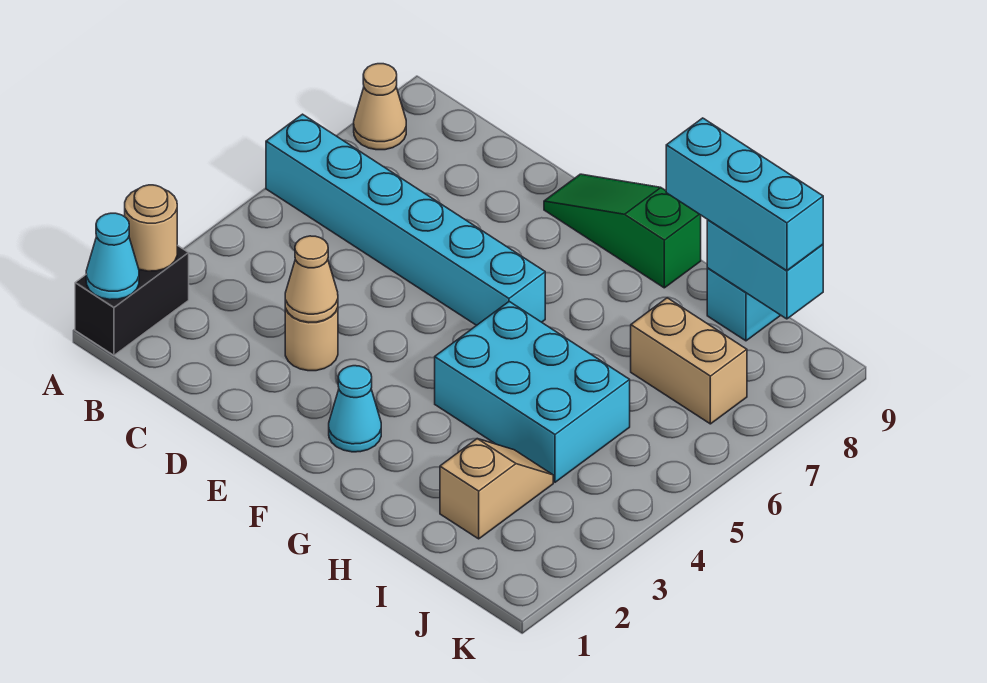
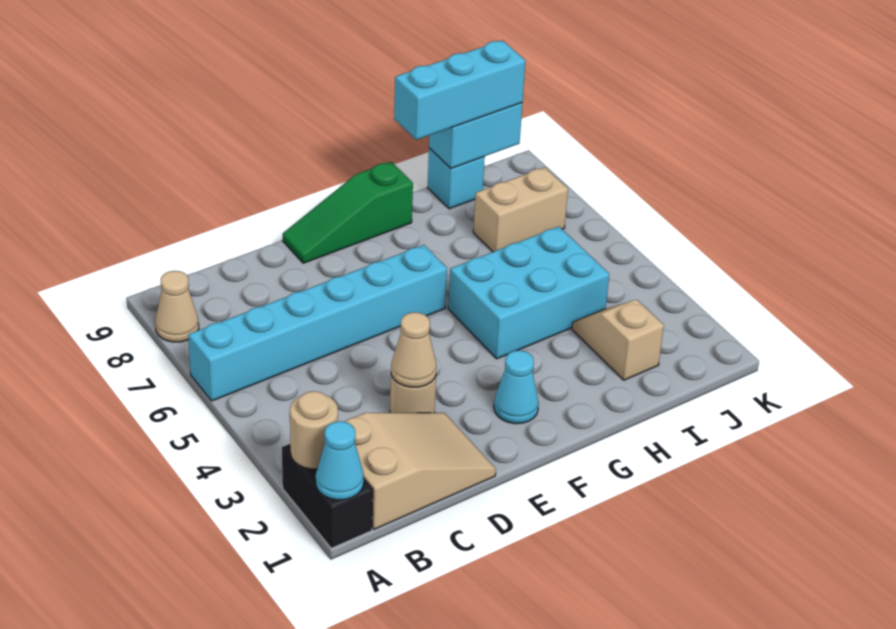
none -> tan 2x3 slope [344,413,496,529]

